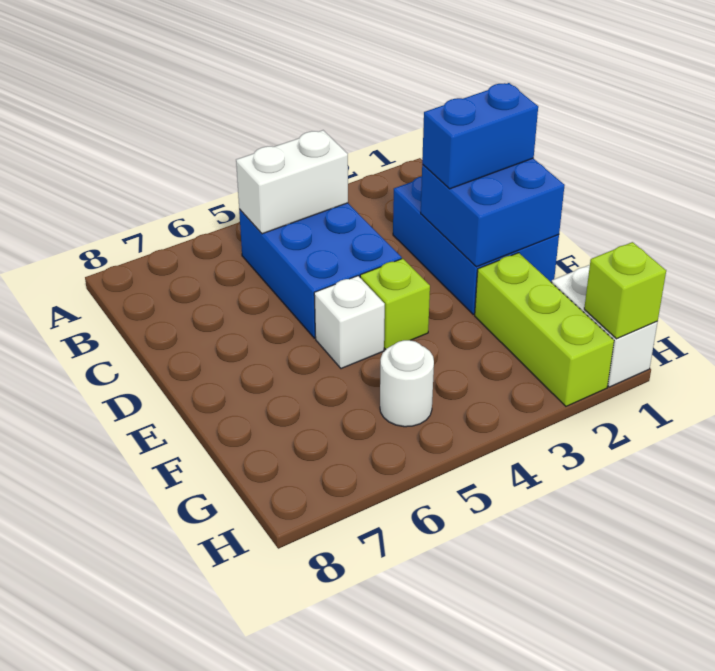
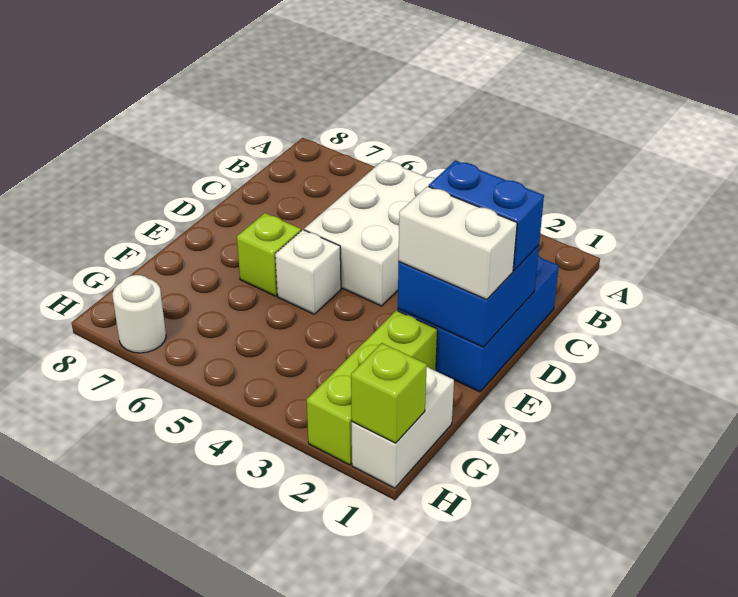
blue 2x3 brick [239,203,402,338] -> white 2x3 brick [304,160,436,306]
white 1x2 brick [236,130,348,234] -> white 1x2 brick moved to [399,186,517,300]
lime 1x1 brick [360,259,430,350] -> lime 1x1 brick moved to [237,213,301,296]
white 1x1 round brick [380,340,434,427] -> white 1x1 round brick moved to [112,275,166,353]

